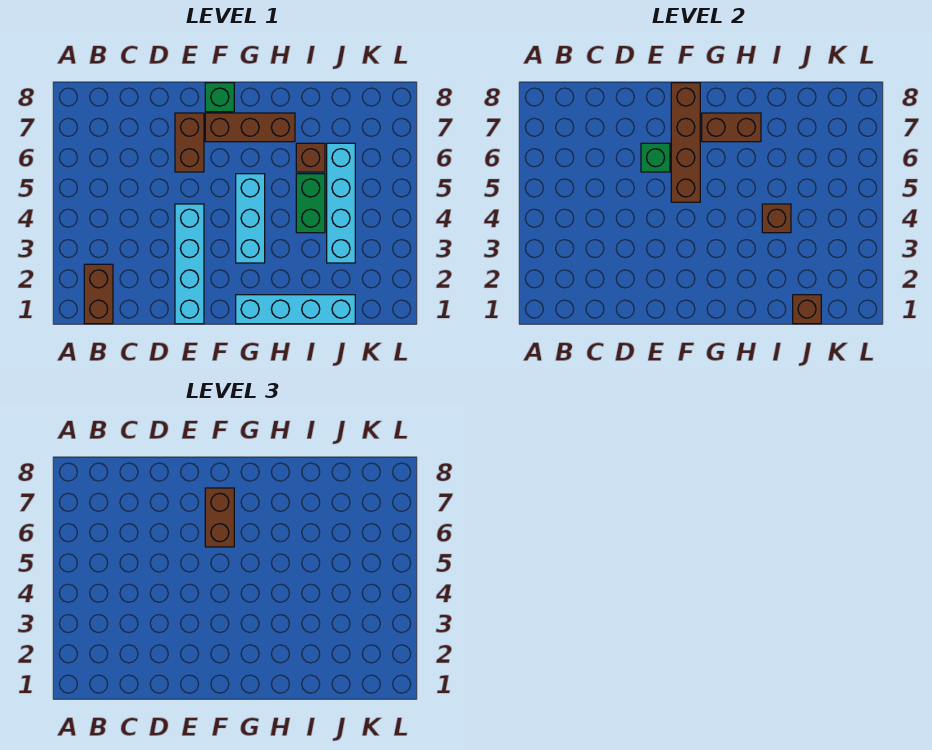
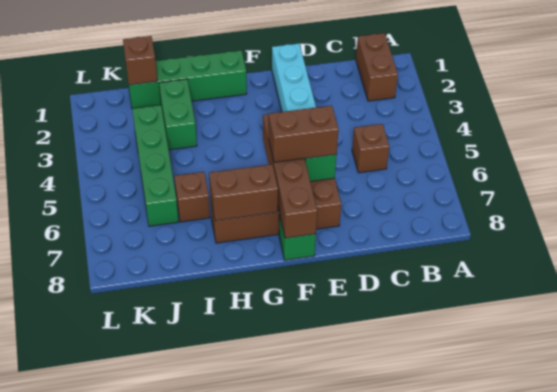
brown 1x2 brick [205,488,234,547] -> brown 1x2 brick turned to [269,106,339,162]
cyan 1x4 brick [236,295,355,324] -> green 1x4 brick [127,50,247,109]
cyan 1x3 brick [236,174,265,263] -> none
green 1x2 brick [296,174,325,233] -> green 1x2 brick moved to [159,79,197,150]
brown 1x1 brick [762,204,791,233] -> brown 1x1 brick moved to [352,124,389,173]
cyan 1x4 brick [327,143,355,263] -> green 1x4 brick [132,105,179,226]

